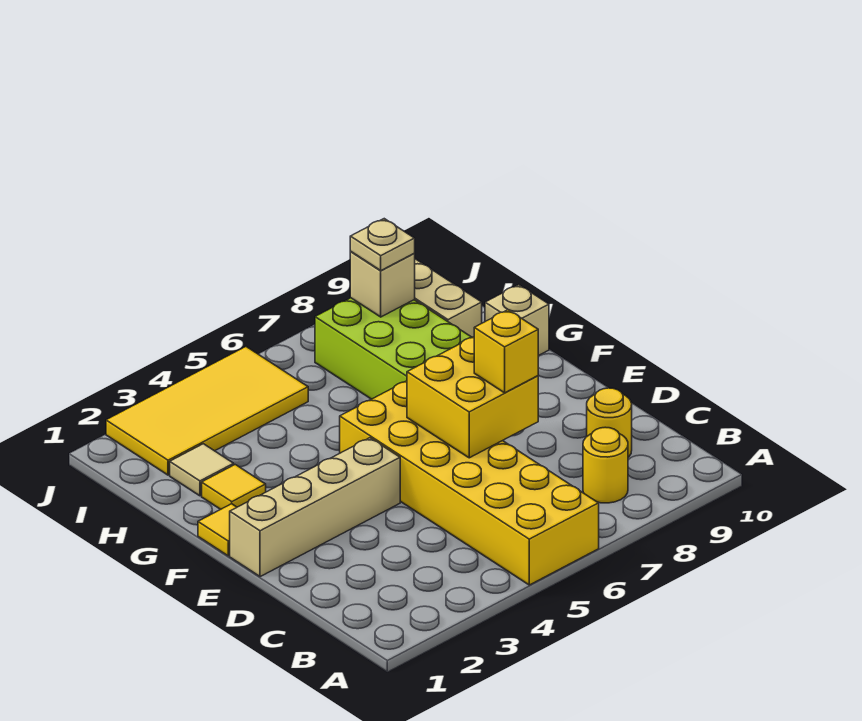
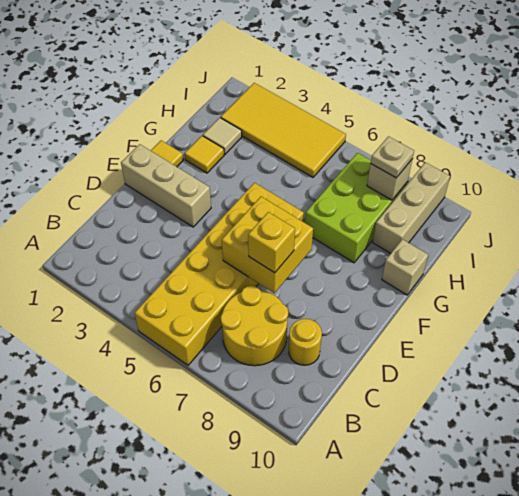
yellow 1x1 round brick [583,427,628,503] -> yellow 2x2 round brick [221,286,288,366]
tan 1x4 brick [230,438,400,577] -> tan 1x3 brick [121,144,211,227]

